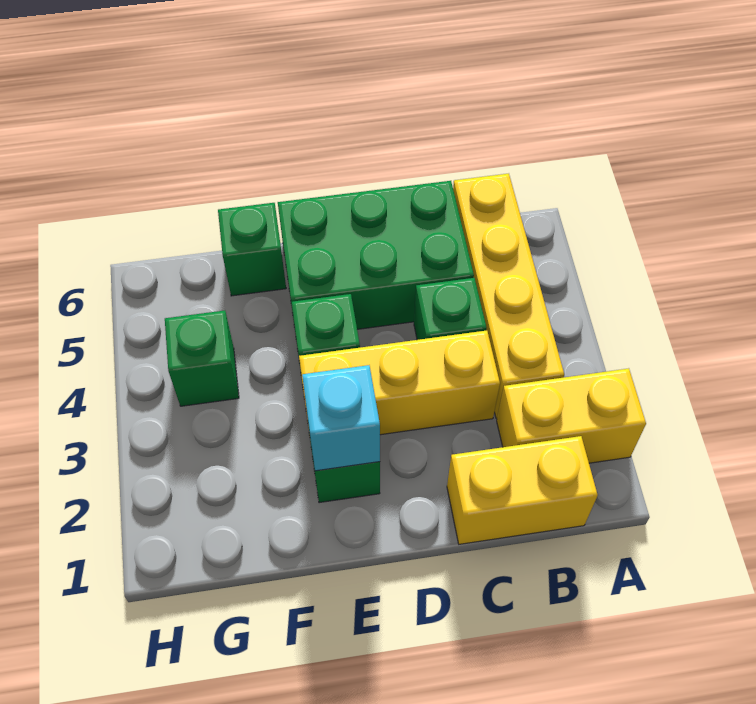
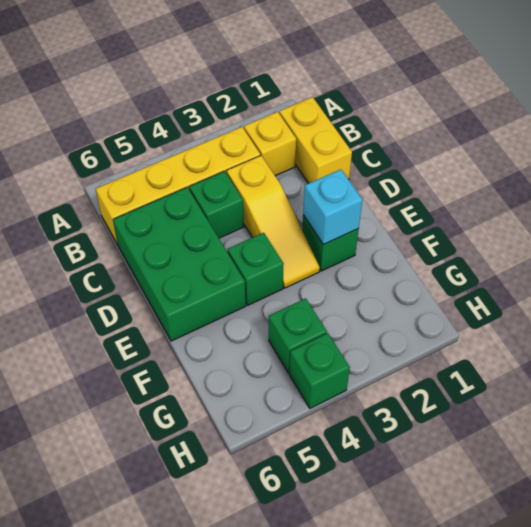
yellow 1x2 brick [497,368,646,463] -> yellow 1x1 brick [244,112,296,176]
yellow 1x3 brick [299,330,500,435] -> yellow 1x3 slope [227,156,320,288]
green 1x1 brick [218,203,286,296] -> green 1x1 brick moved to [289,333,350,408]

